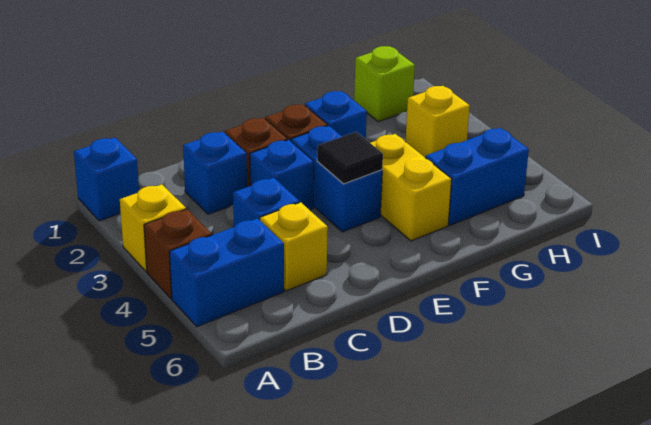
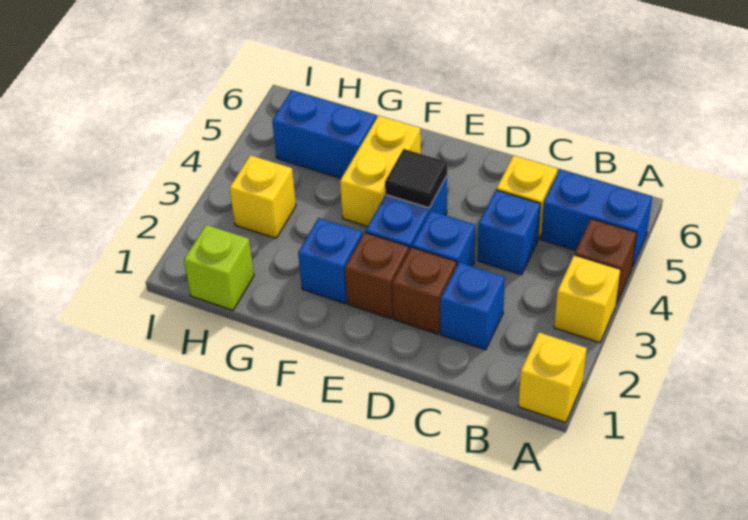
blue 1x1 brick [74,138,139,221] -> yellow 1x1 brick [518,332,587,423]

